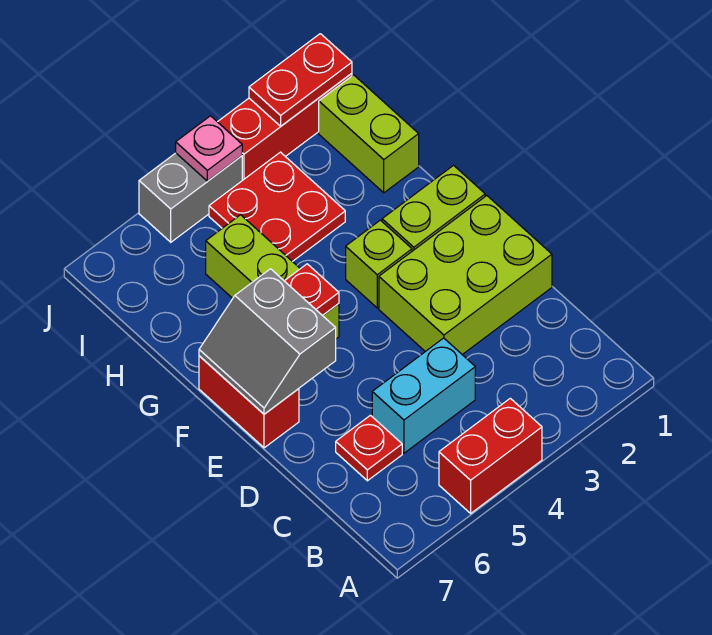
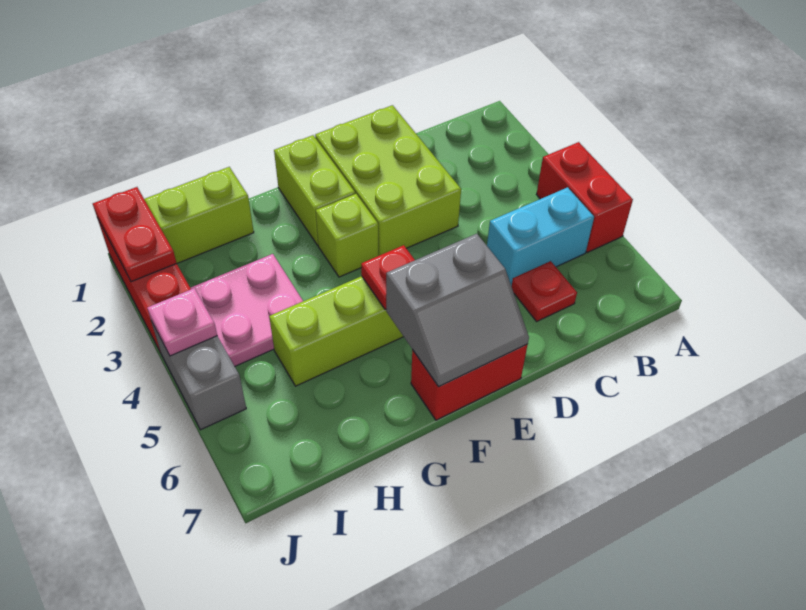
cyan 1x2 brick [372,338,475,453] -> cyan 1x2 brick turned to [487,187,594,286]
red 2x2 plate [209,152,345,262] -> pink 2x2 plate [191,254,303,366]

